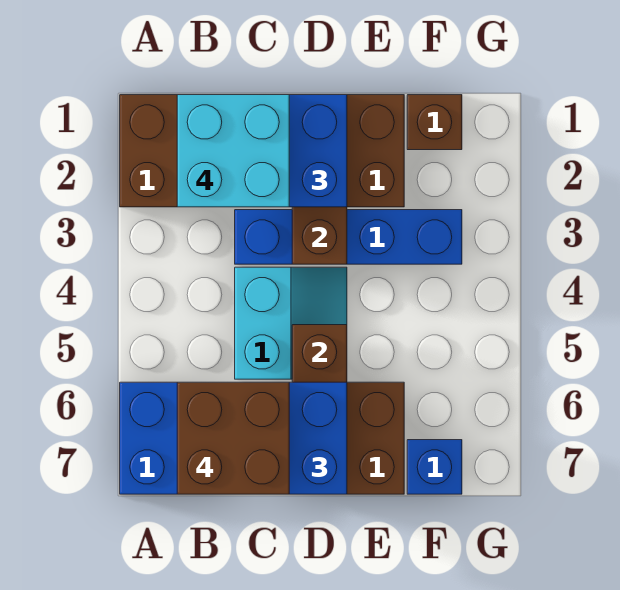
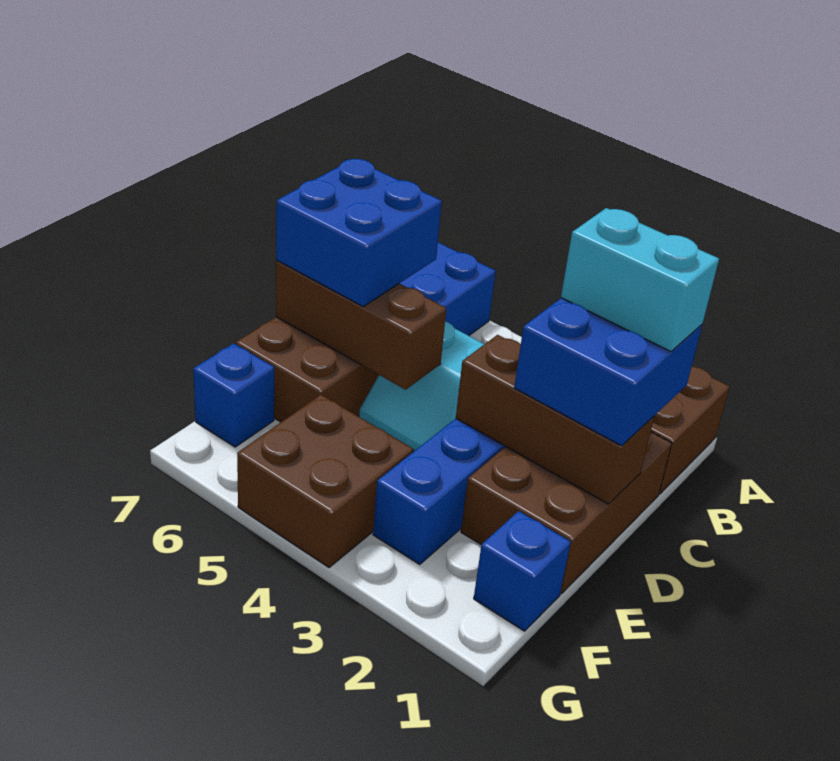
cyan 2x2 brick [177,95,289,207] -> cyan 1x2 brick [561,208,719,351]
brown 2x2 brick [177,382,289,494] -> brown 2x2 brick moved to [237,395,413,568]
brown 1x1 brick [407,95,462,150] -> blue 1x1 brick [474,511,571,631]

